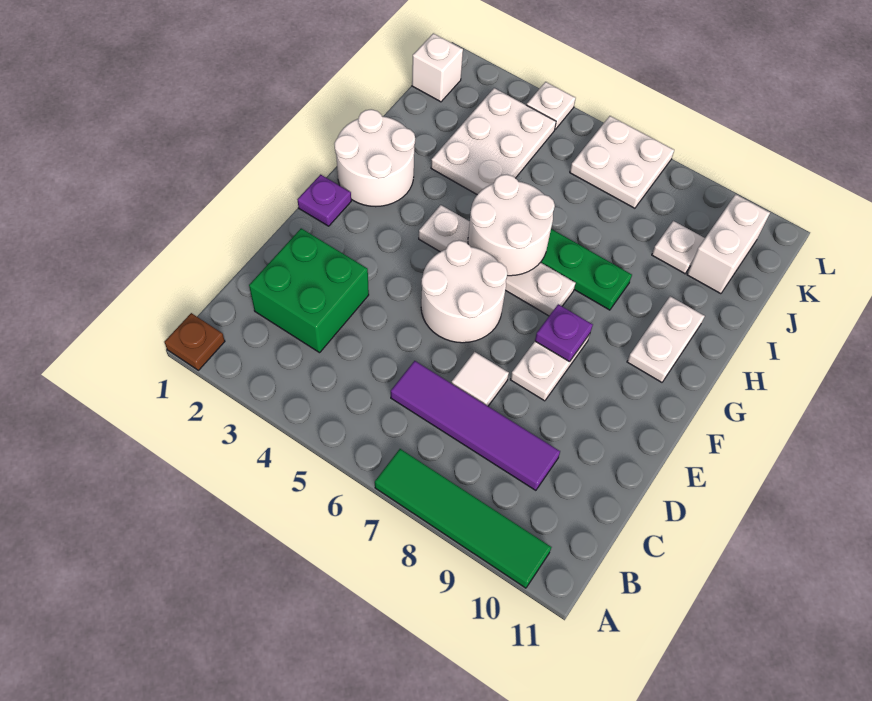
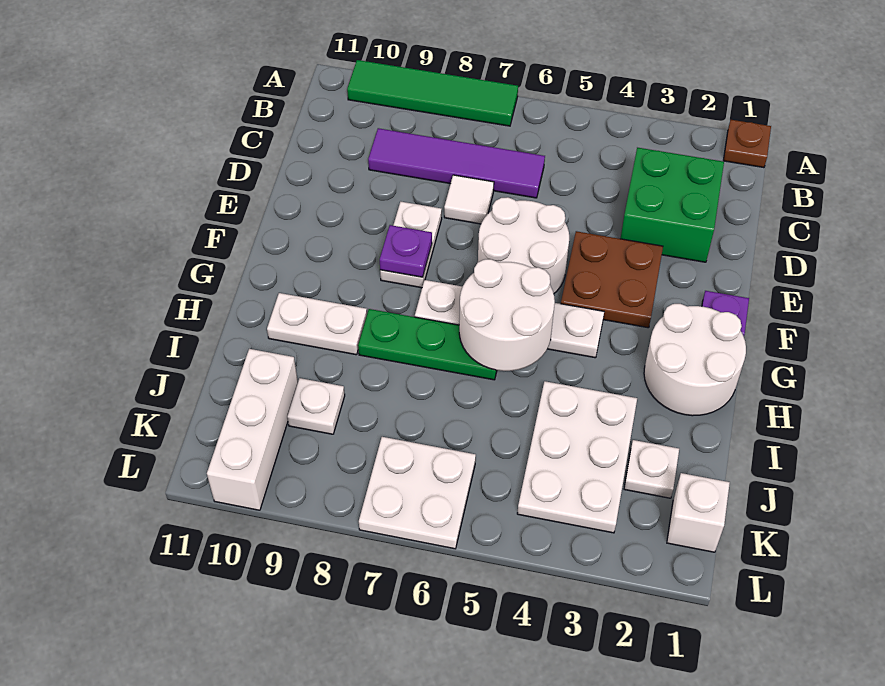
none -> brown 2x2 plate [561,231,663,328]
white 1x2 plate [627,296,705,382] -> white 1x2 plate turned to [267,293,367,355]
white 1x2 brick [687,194,770,294] -> white 1x3 brick [207,349,298,510]
white 1x1 plate [527,82,576,129] -> white 1x1 plate moved to [624,440,679,498]

